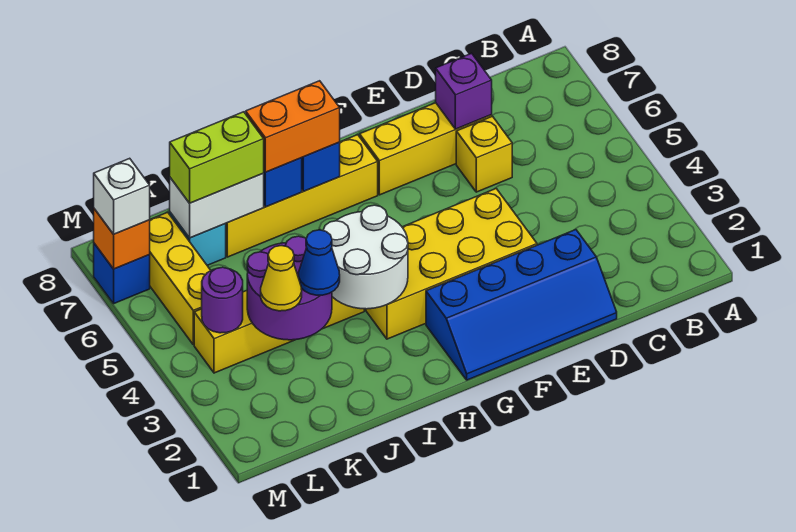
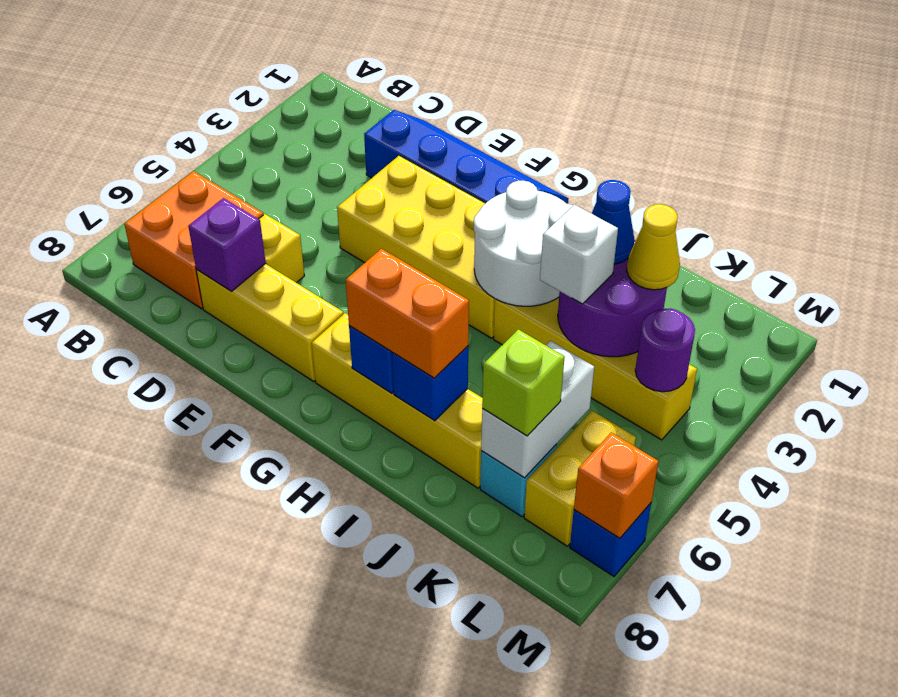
none -> orange 2x2 brick [124,171,263,309]
white 1x2 brick [170,173,264,238] -> white 1x2 brick turned to [481,341,594,478]
lime 1x2 brick [170,112,264,203] -> lime 1x1 brick [482,329,565,436]
yellow 1x3 brick [149,212,211,345] -> yellow 1x2 brick [524,411,636,546]
white 1x1 brick [94,158,150,234] -> white 1x1 brick moved to [540,205,618,304]

